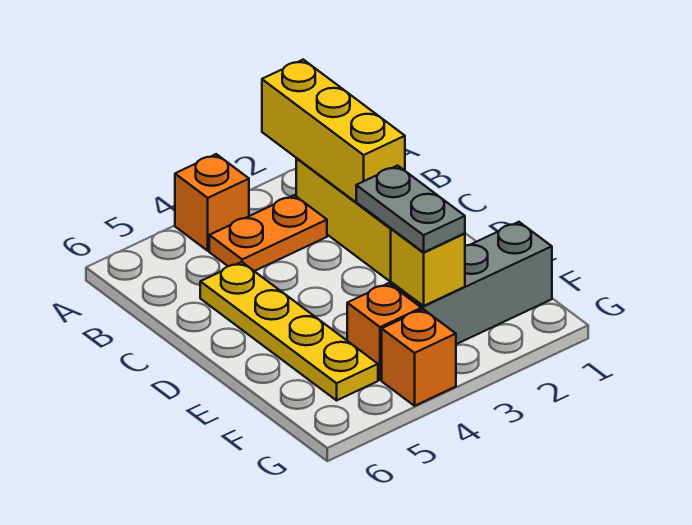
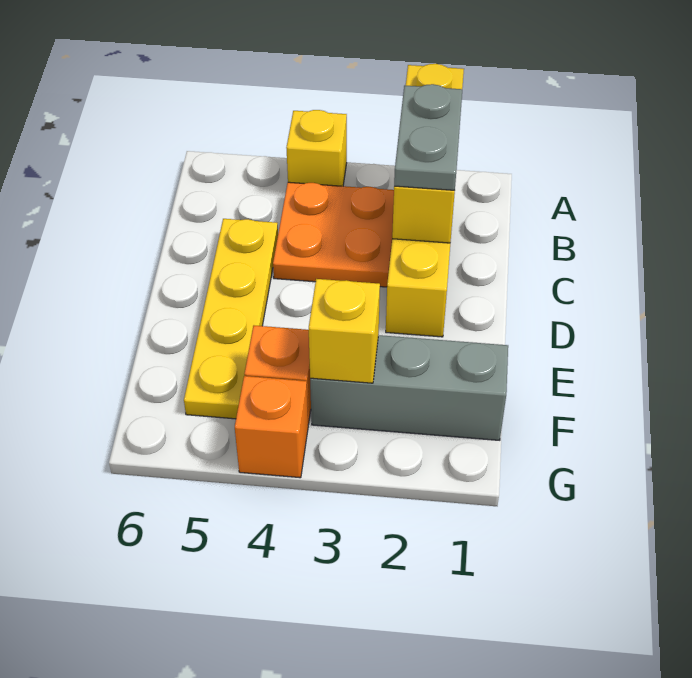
orange 1x1 brick [175,154,249,251] -> yellow 1x1 brick [286,110,347,186]
orange 1x2 plate [209,195,327,271] -> orange 2x2 plate [273,182,394,287]
grey 1x2 plate [356,166,465,252] -> grey 1x2 plate moved to [394,84,462,190]

